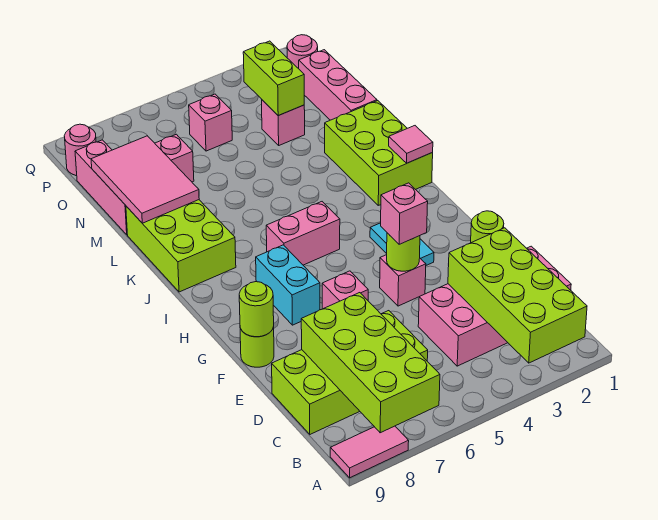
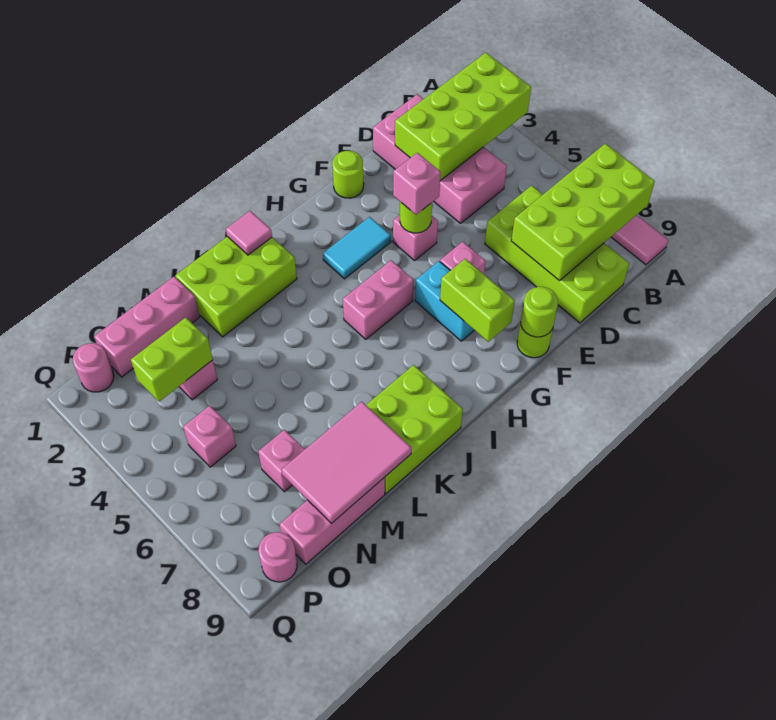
cyan 1x2 brick [256,245,320,325] -> cyan 1x2 brick turned to [415,261,474,341]
none -> lime 1x2 brick [440,259,515,342]
pink 1x2 brick [266,202,340,265] -> pink 1x2 brick turned to [343,260,414,339]

